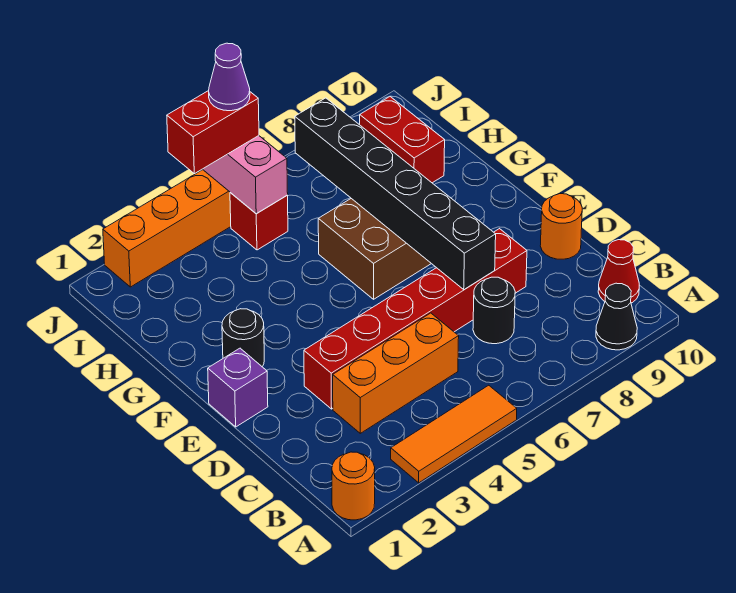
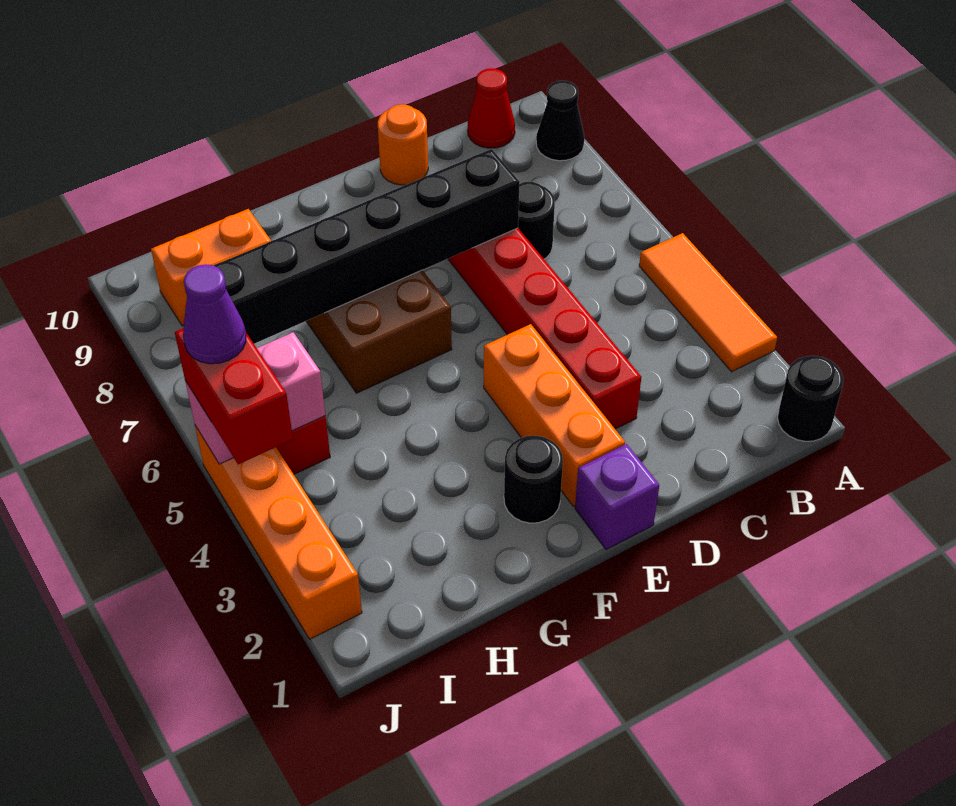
orange 1x1 round brick [332,452,375,520] -> black 1x1 round brick [778,356,844,441]
orange 1x3 brick [333,313,459,433] -> orange 1x3 brick moved to [484,324,625,506]
red 1x2 brick [360,97,445,183] -> orange 1x2 brick [151,209,271,326]

